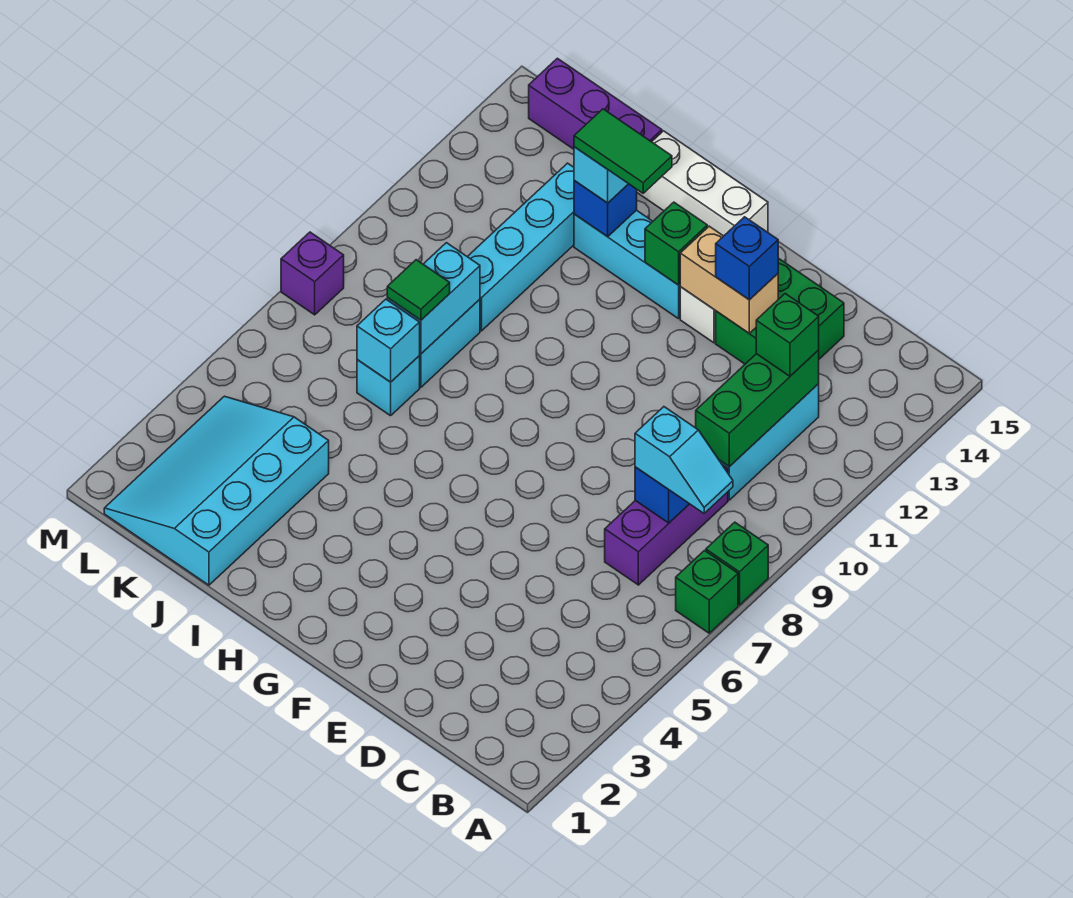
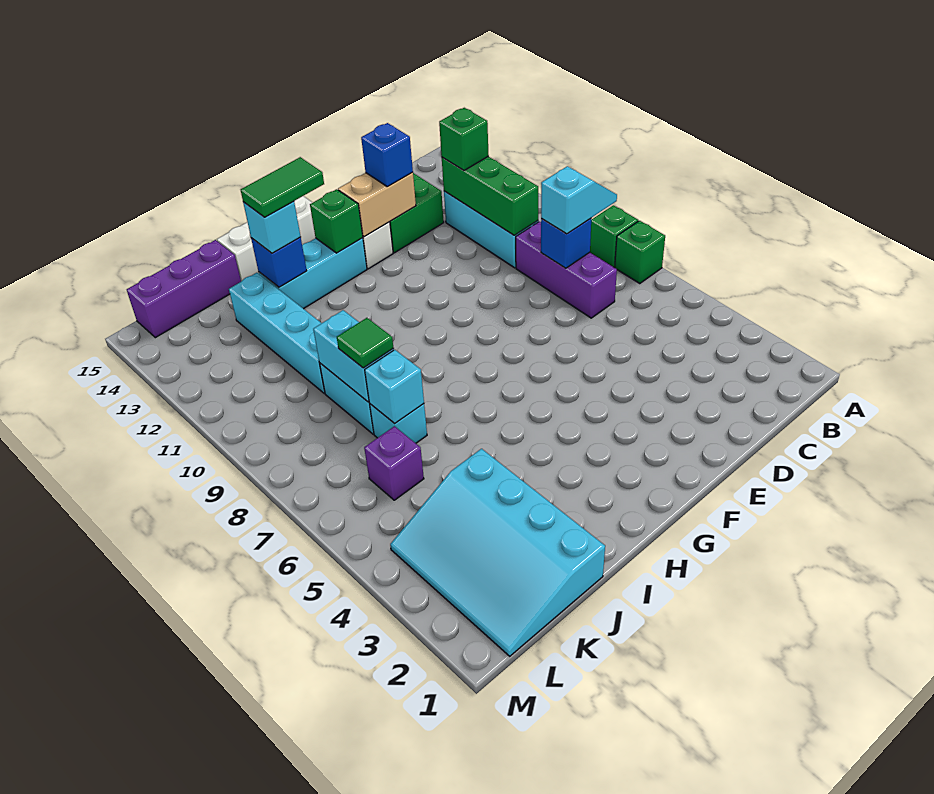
purple 1x1 brick [281,232,344,315] -> purple 1x1 brick moved to [364,426,424,500]

